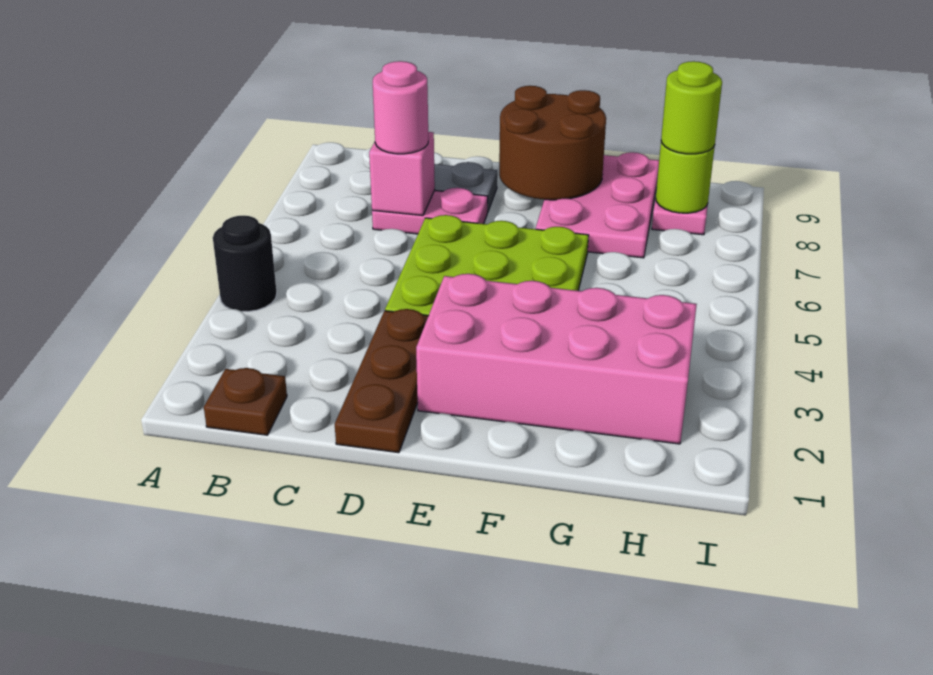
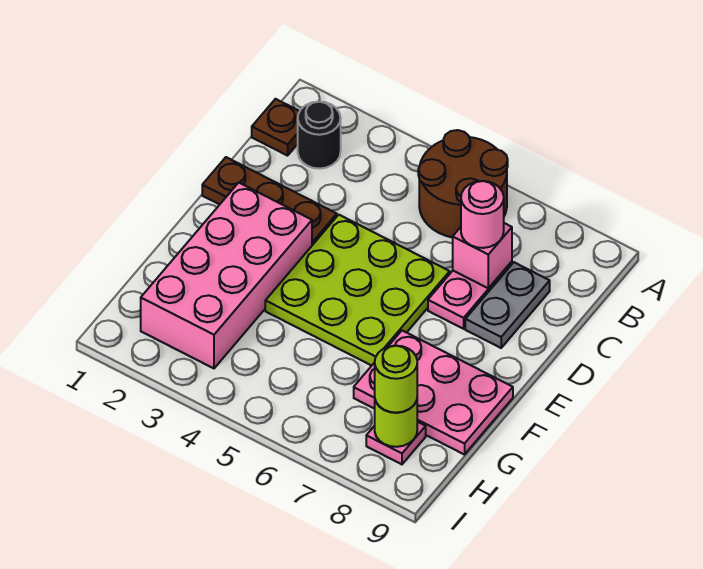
black 1x1 round brick [213,216,277,311] -> black 1x1 round brick moved to [298,102,341,169]
brown 2x2 round brick [499,86,606,200] -> brown 2x2 round brick moved to [418,130,508,238]

